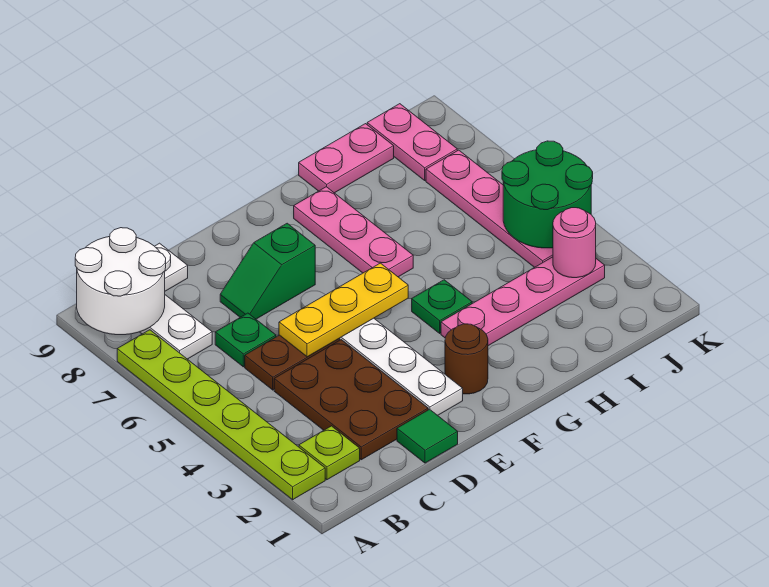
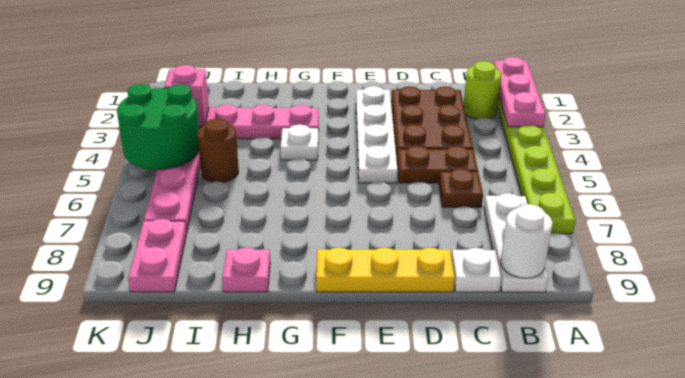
white 2x2 round brick [75,228,166,335] -> white 1x1 round brick [501,204,552,278]
lime 1x1 plate [299,426,360,480] -> lime 1x1 round brick [464,61,501,119]
green 1x1 plate [215,313,276,367] -> brown 1x1 plate [439,169,483,207]
green 1x1 tile [397,409,458,463] -> none
yellow 1x3 plate [279,263,408,357] -> yellow 1x3 plate moved to [316,247,455,292]
green 1x2 slope [220,223,315,319] -> none
brown 1x1 round brick [445,324,488,394] -> brown 1x1 round brick moved to [197,119,239,182]
green 1x1 plate [412,280,472,333] -> white 1x1 plate [281,125,318,160]
pink 1x3 plate [294,187,413,277] -> pink 1x3 plate moved to [494,57,546,127]
pink 1x2 plate [299,124,394,193] -> pink 1x1 plate [222,247,270,292]
pink 1x1 round brick [553,208,596,278] -> pink 1x1 brick [164,65,209,126]

